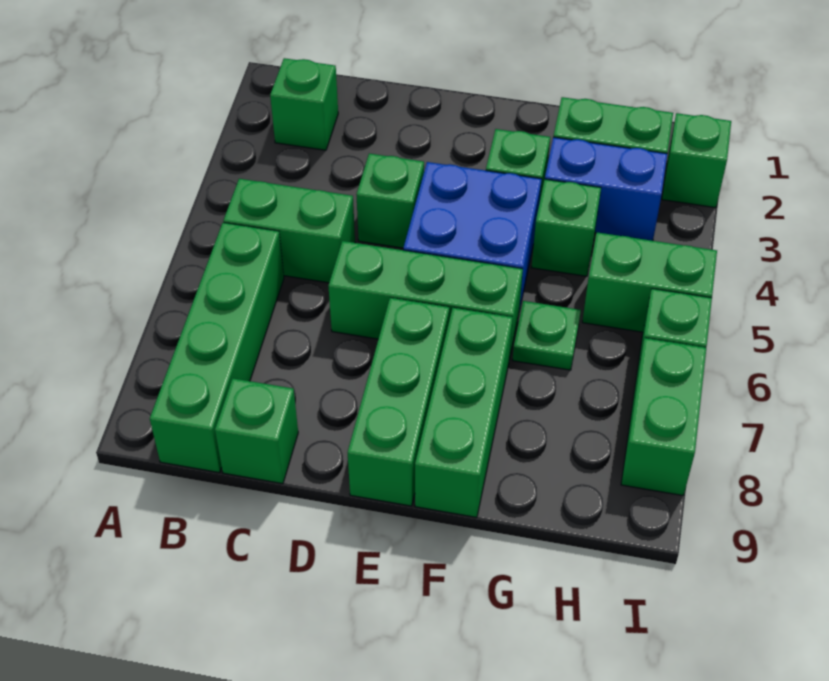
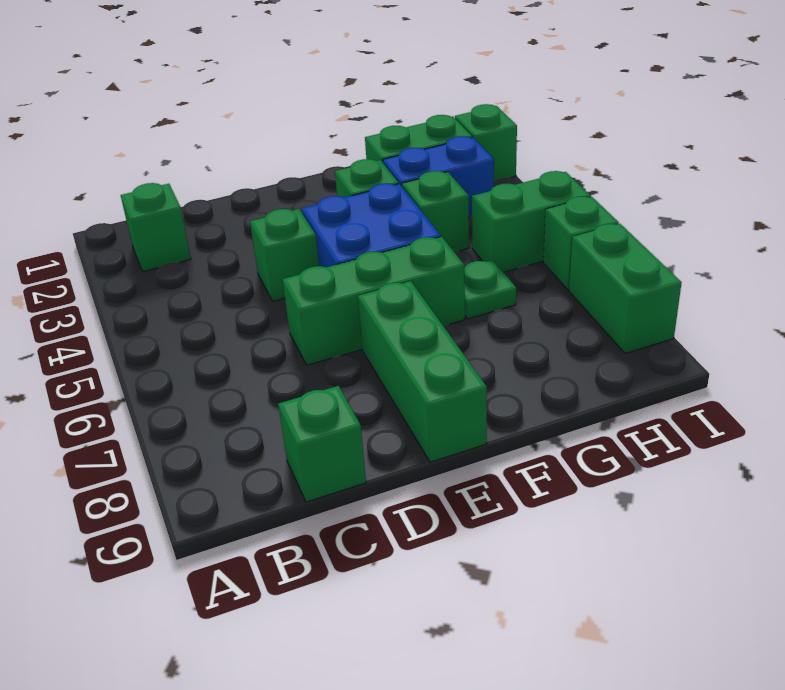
green 1x2 brick [223,179,355,283] -> none
green 1x4 brick [150,223,284,473] -> none
green 1x3 brick [415,308,513,517] -> none

